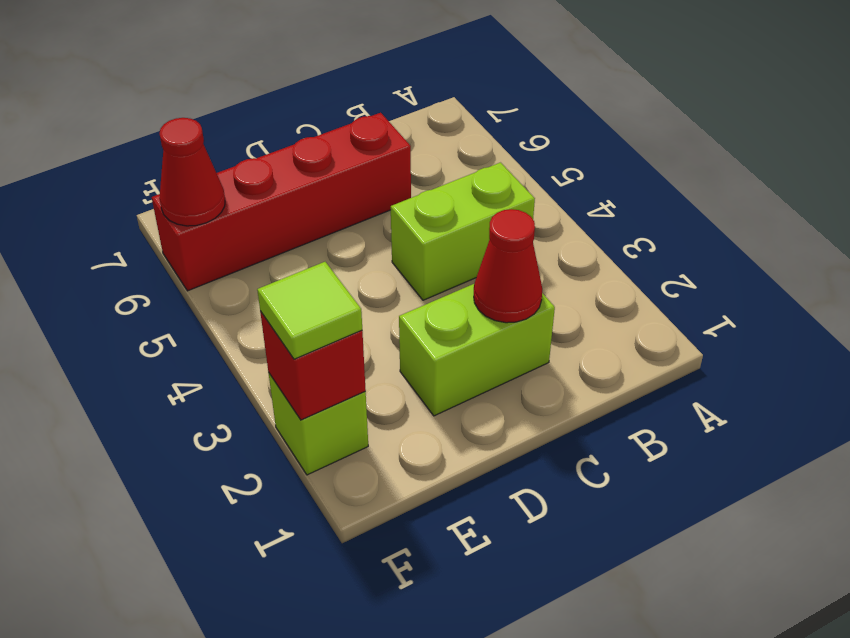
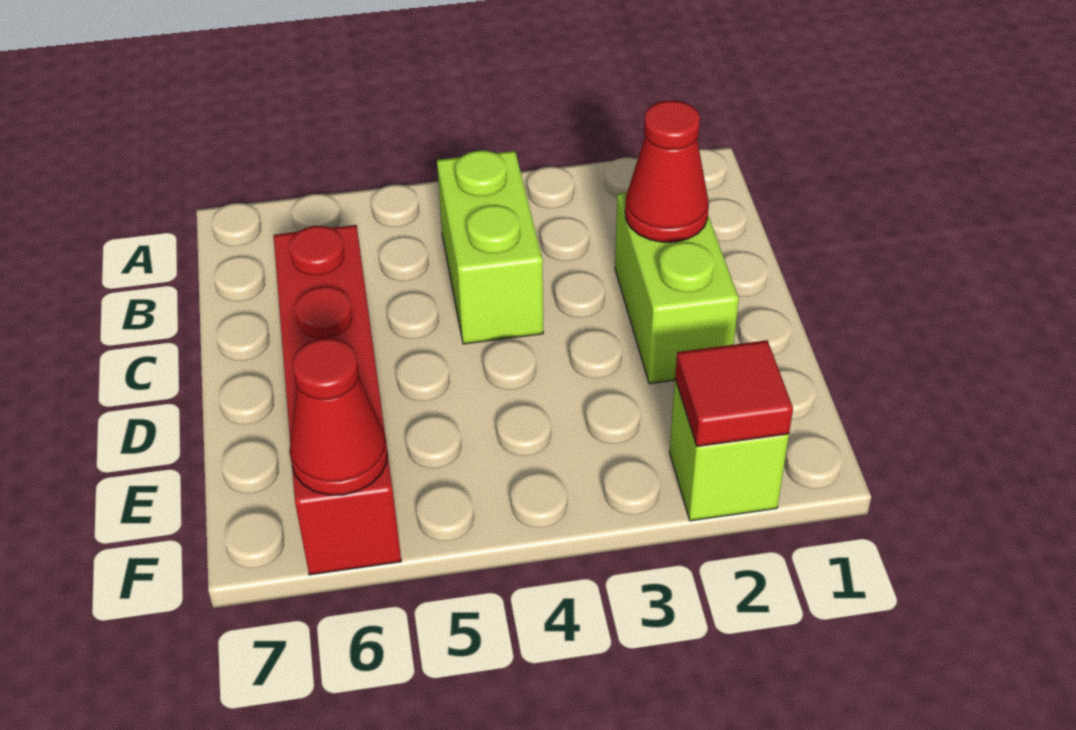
red 1x1 brick [260,311,366,420] -> red 1x1 tile [675,340,793,446]
lime 1x1 tile [257,262,362,359] -> none

